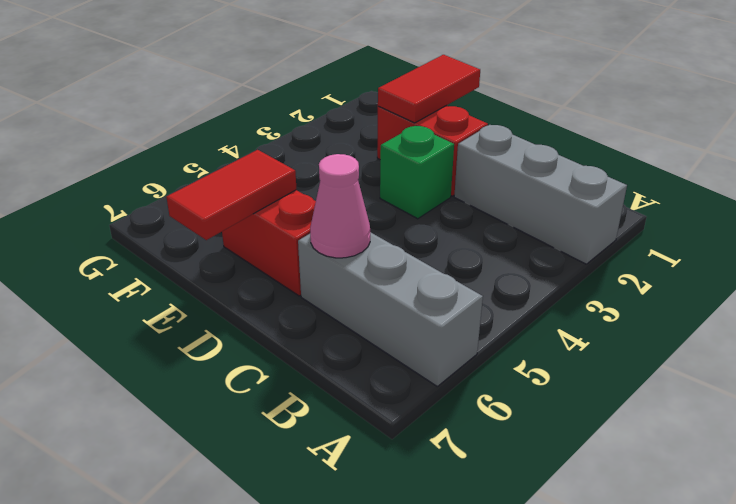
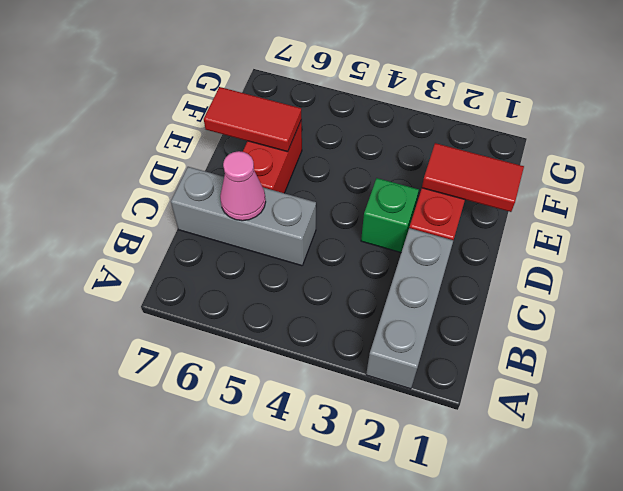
grey 1x3 brick [298,232,483,386] -> grey 1x3 brick turned to [171,167,316,266]

